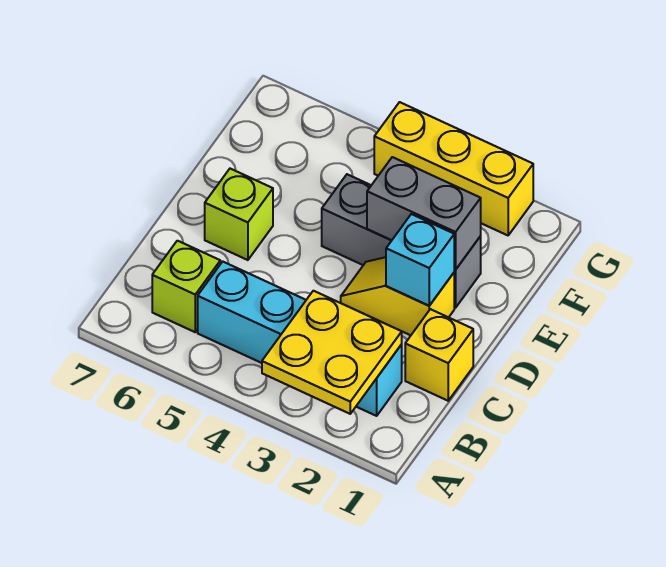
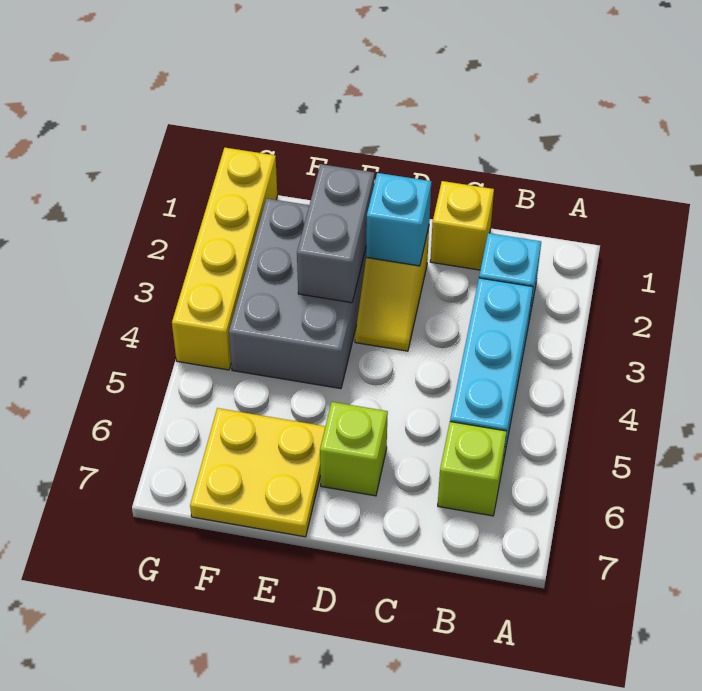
yellow 2x2 plate [262,291,402,414] -> yellow 2x2 plate moved to [190,408,325,537]
grey 1x3 brick [322,174,481,308] -> grey 2x3 brick [229,198,366,389]
yellow 1x3 brick [374,102,533,235] -> yellow 1x4 brick [172,148,277,370]

